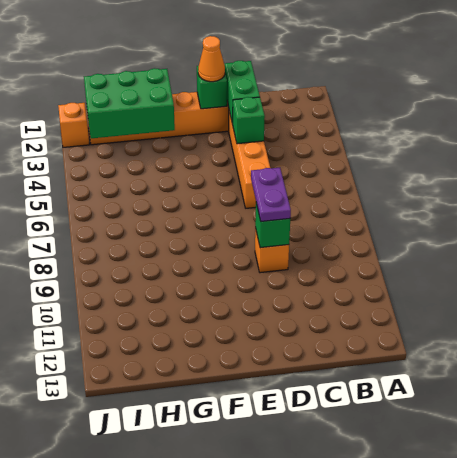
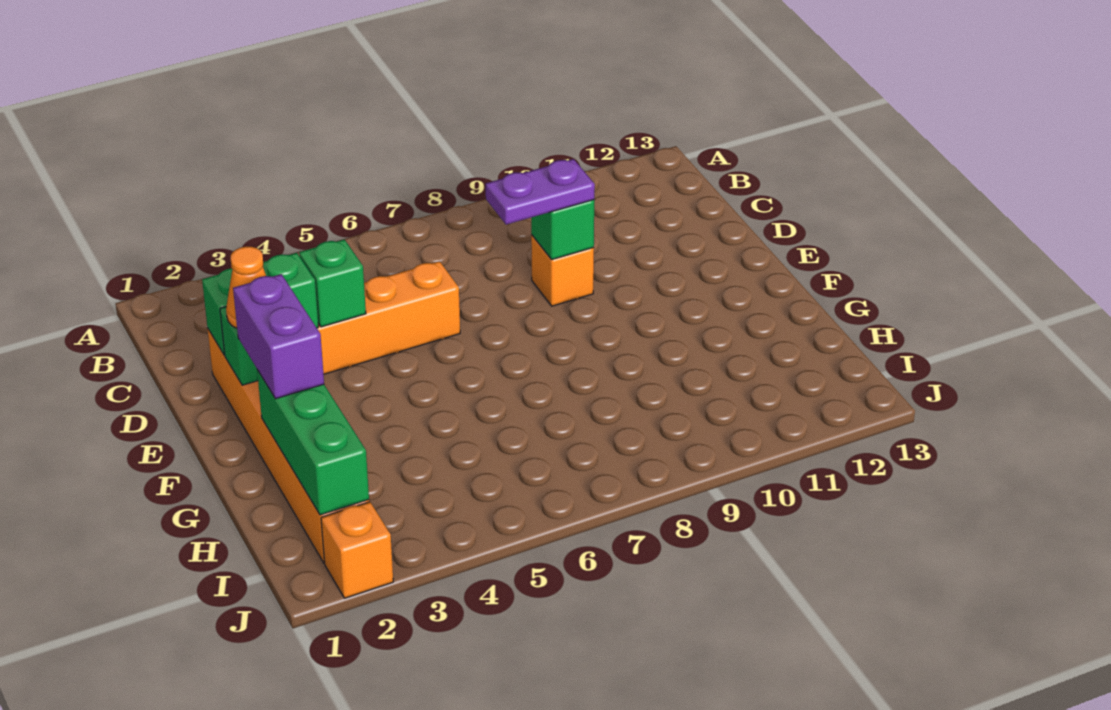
none -> purple 1x2 brick [233,274,324,399]
green 2x3 brick [84,68,175,138] -> green 1x3 brick [257,370,369,515]

